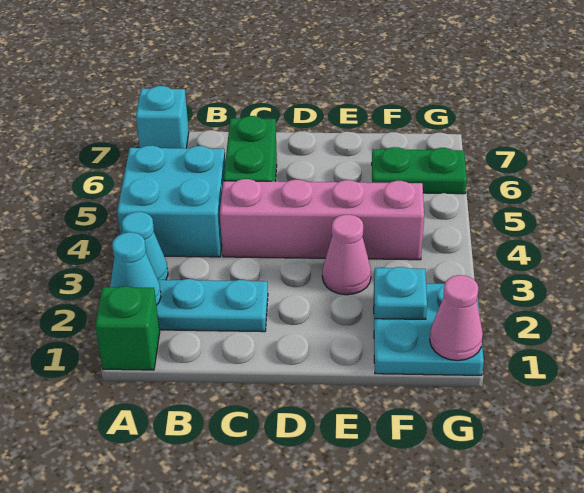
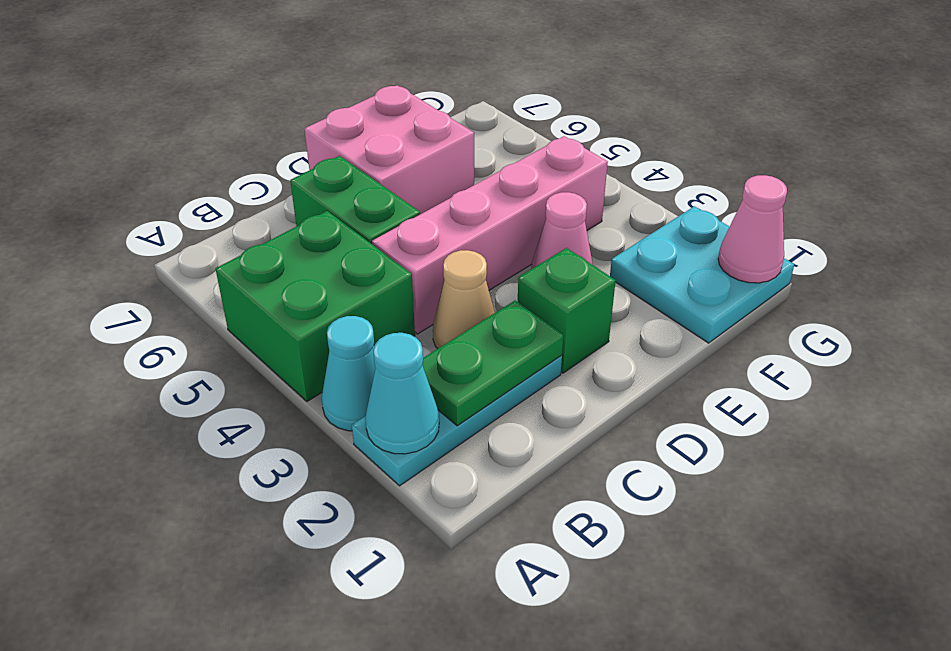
green 1x1 brick [95,286,160,370] -> green 1x1 brick moved to [518,248,616,373]
cyan 2x2 brick [117,146,225,257] -> green 2x2 brick [216,211,415,401]
cyan 1x1 brick [136,86,189,148] -> none
none -> tan 1x1 cone [433,250,495,349]
none -> pink 2x2 brick [304,85,474,214]
cyan 1x1 plate [374,267,427,319] -> none
green 1x2 plate [372,147,467,194] -> green 1x2 plate moved to [422,300,563,426]

